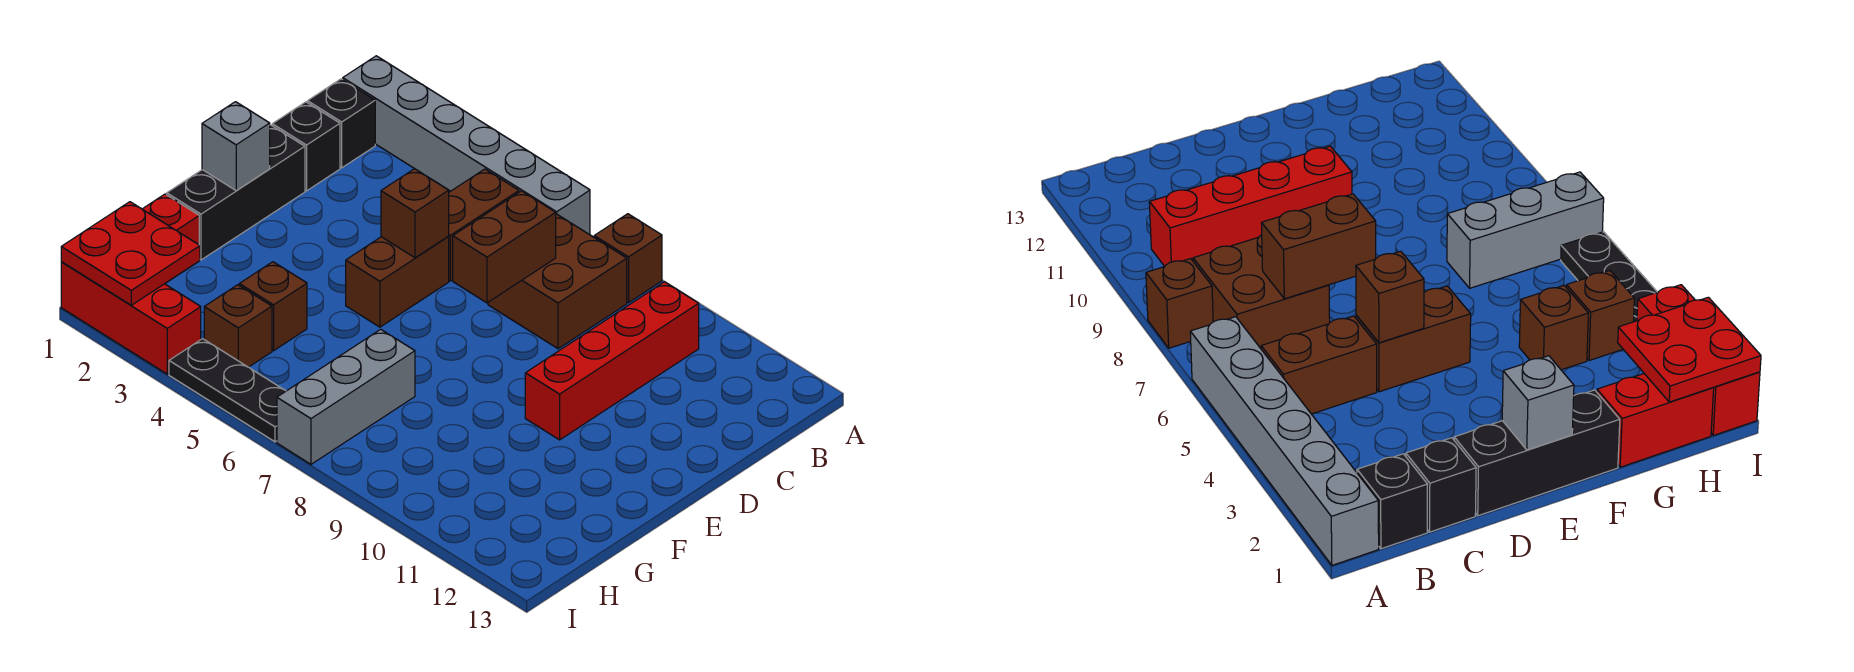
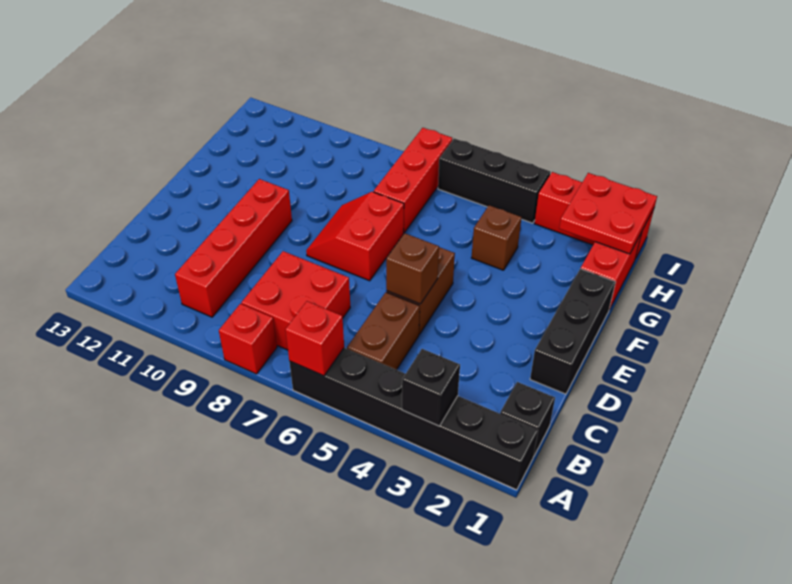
grey 1x6 brick [343,56,590,235] -> black 1x6 brick [289,348,538,490]
none -> red 1x1 brick [285,301,344,376]
brown 1x1 brick [594,214,662,303] -> red 1x1 brick [219,304,277,374]
brown 2x2 brick [488,214,627,349] -> red 2x2 brick [241,251,350,350]
black 1x1 brick [272,102,340,191] -> black 1x1 brick moved to [402,349,460,426]
brown 1x2 brick [453,191,556,303] -> none
grey 1x1 brick [202,102,270,190] -> none
none -> red 2x2 slope [306,192,404,281]
grey 1x3 brick [277,329,415,464] -> red 1x3 brick [374,128,452,233]
brown 1x1 brick [204,285,272,367] -> none
black 1x3 plate [169,339,286,442] -> black 1x3 brick [438,138,550,223]

